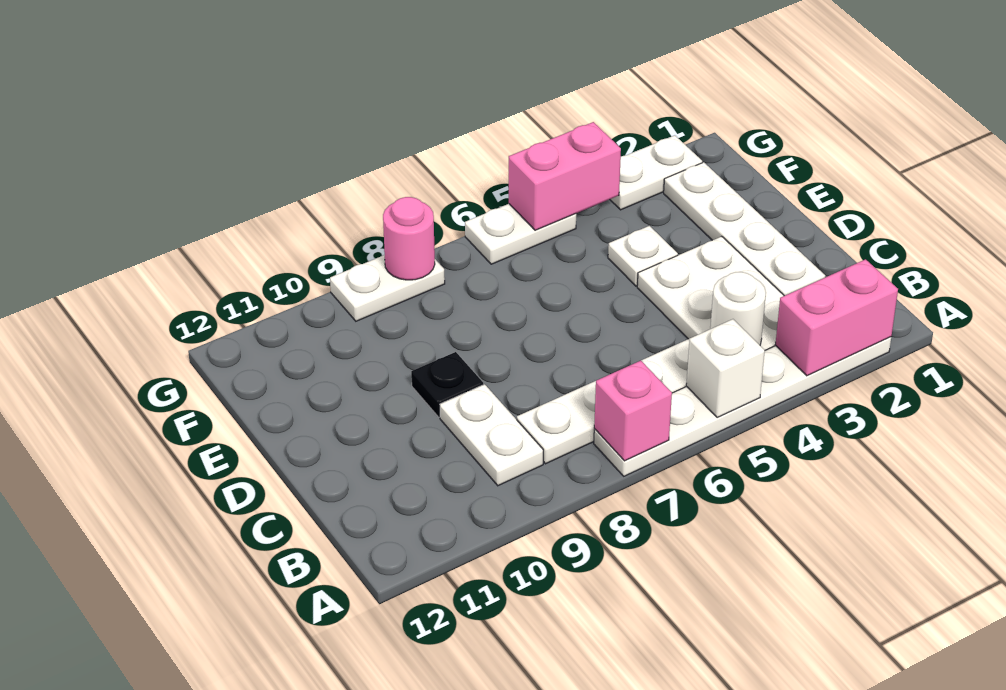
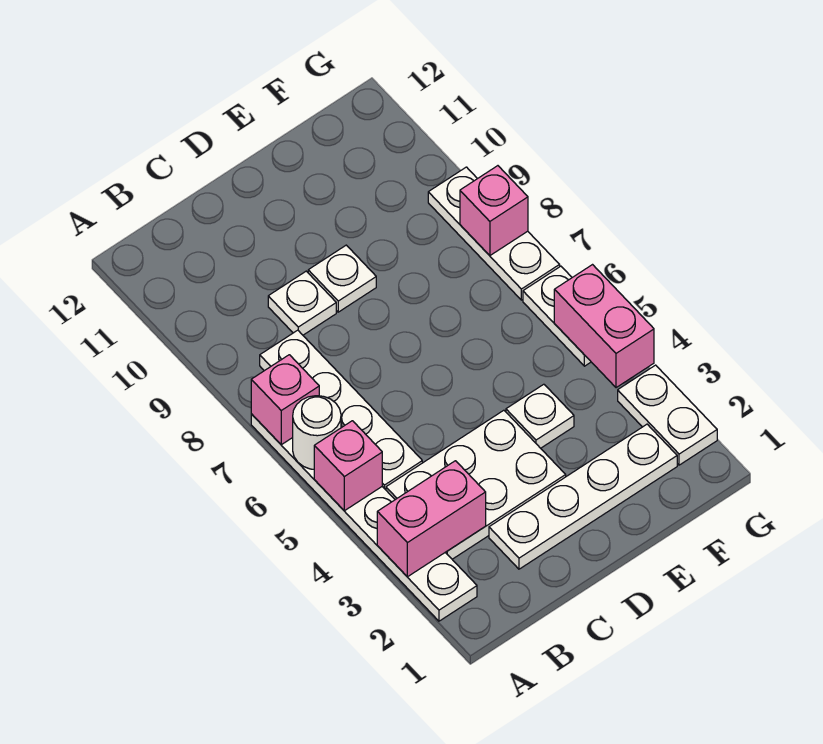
pink 1x2 brick [775,259,898,376] -> pink 1x2 brick turned to [377,461,486,577]
white 1x1 brick [686,319,765,418] -> pink 1x1 brick [314,421,382,511]
white 1x1 round brick [710,272,766,345] -> white 1x1 round brick moved to [293,396,341,469]
white 1x2 plate [440,384,543,486] -> white 1x1 plate [268,271,336,335]
black 1x1 plate [411,352,483,417] -> white 1x1 plate [308,245,376,312]
white 1x2 plate [330,255,445,321] -> white 1x3 plate [428,167,560,300]
pink 1x1 round brick [383,197,435,280] -> pink 1x1 brick [460,166,528,255]

